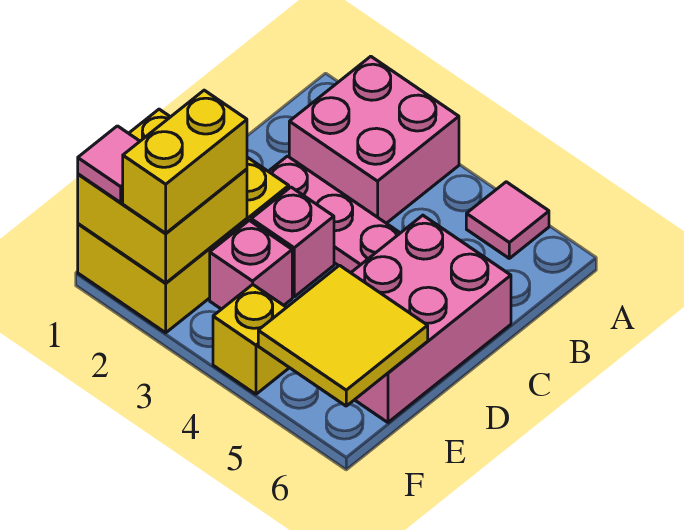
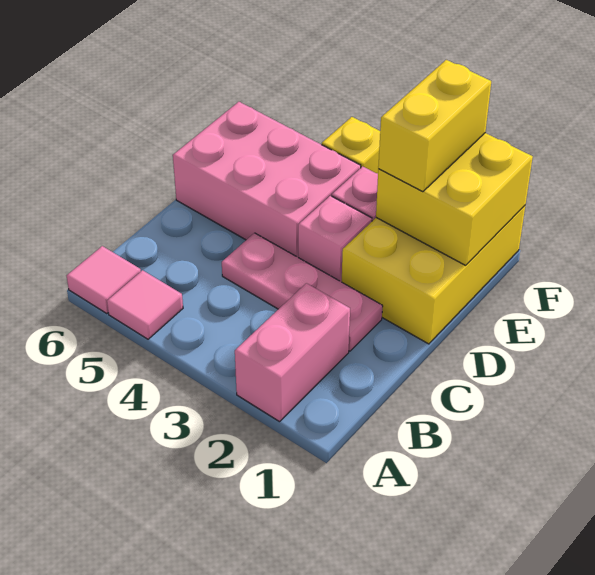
pink 2x2 brick [289,56,459,223] -> pink 1x2 brick [235,283,350,422]
pink 2x3 brick [351,215,511,422] -> pink 2x3 brick turned to [173,102,361,257]
yellow 2x2 tile [258,265,428,406] -> none
pink 1x1 tile [78,126,140,203] -> pink 1x1 tile moved to [67,246,141,314]

